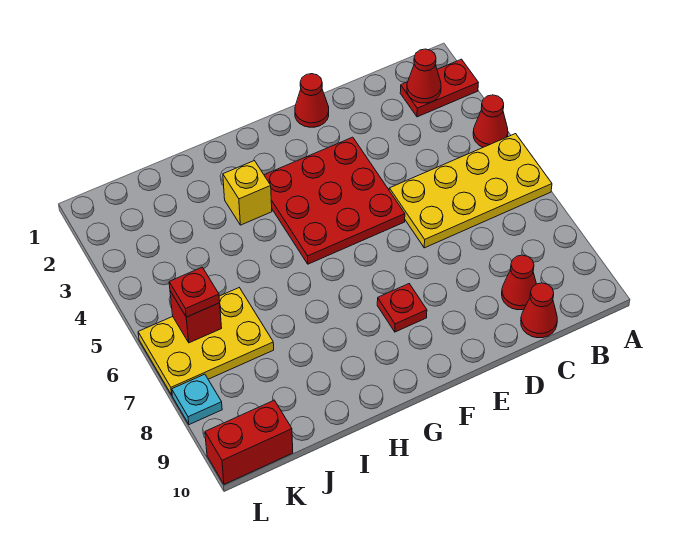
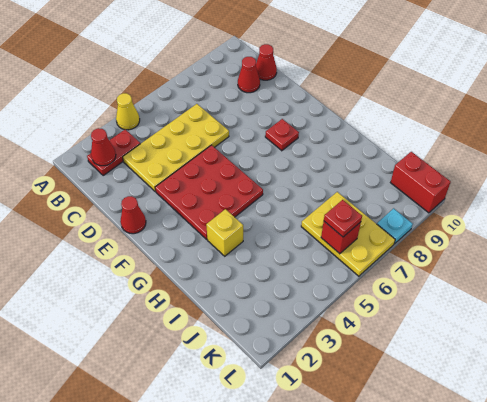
red 1x2 plate [400,59,478,117] -> red 1x2 plate turned to [87,129,140,176]
red 1x1 cone [473,95,508,147] -> yellow 1x1 cone [116,93,140,130]
yellow 2x4 plate [389,134,552,248] -> yellow 2x4 plate turned to [123,104,229,192]

